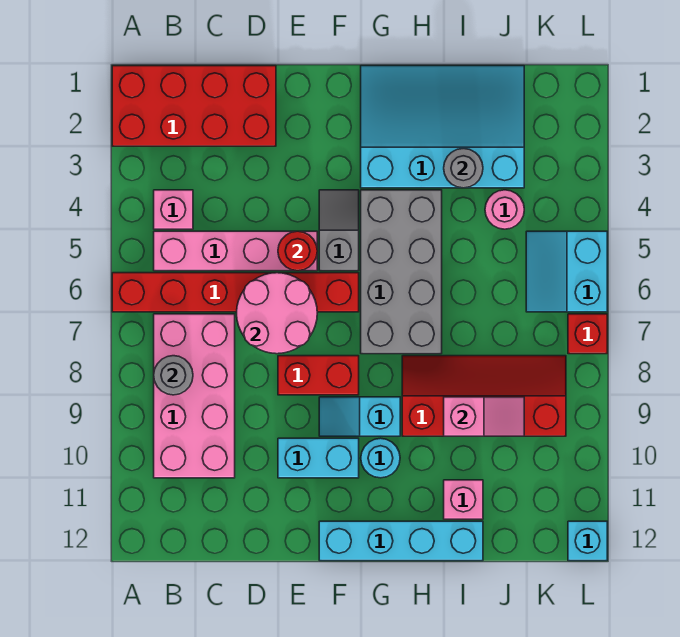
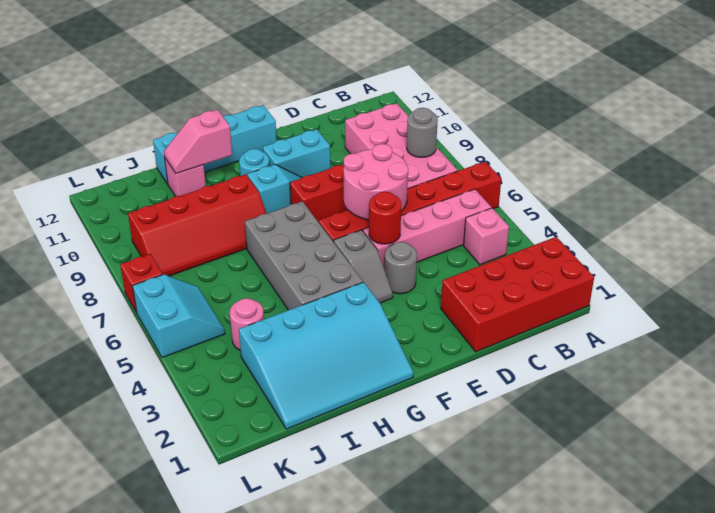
grey 1x1 round brick [444,148,483,188] -> grey 1x1 round brick moved to [385,242,417,294]
pink 1x2 slope [444,397,524,436] -> pink 1x2 slope moved to [164,110,232,173]
cyan 1x1 brick [568,521,607,561] -> none

